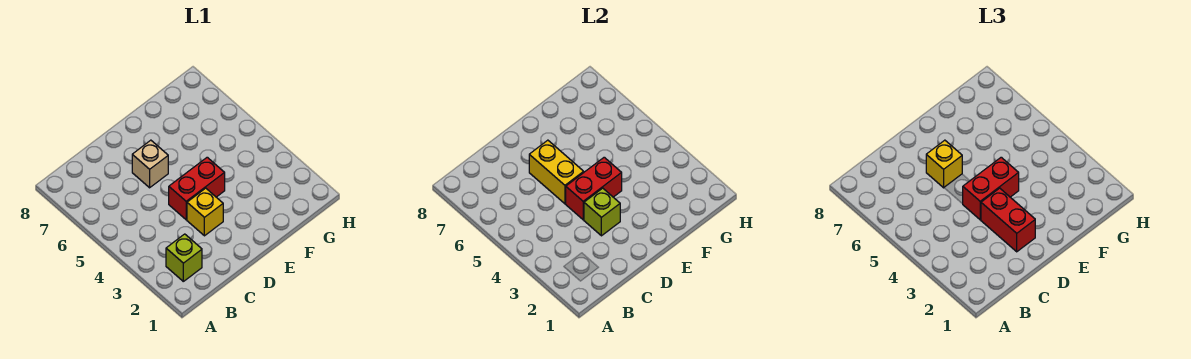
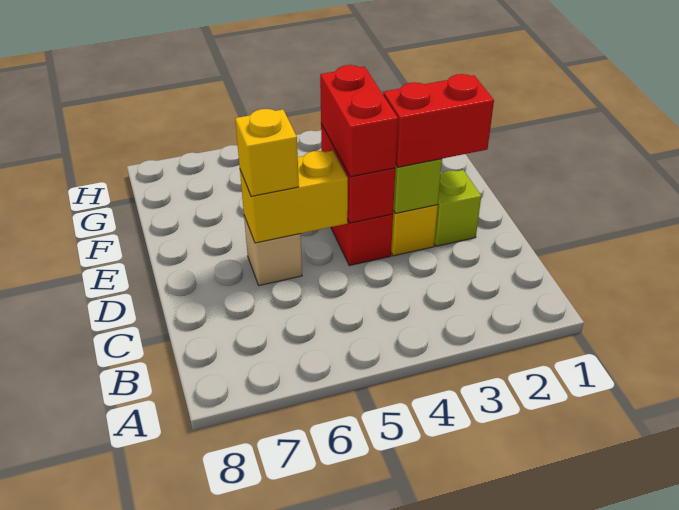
lime 1x1 brick [166,234,202,281] -> lime 1x1 brick moved to [434,170,481,246]

